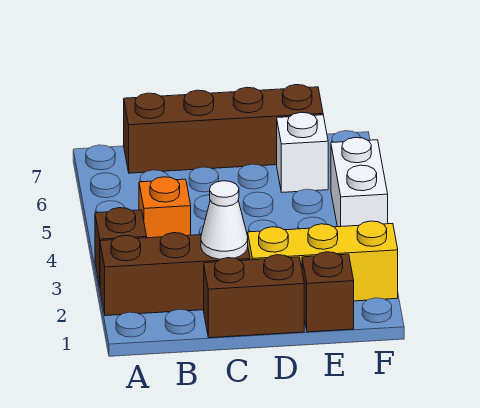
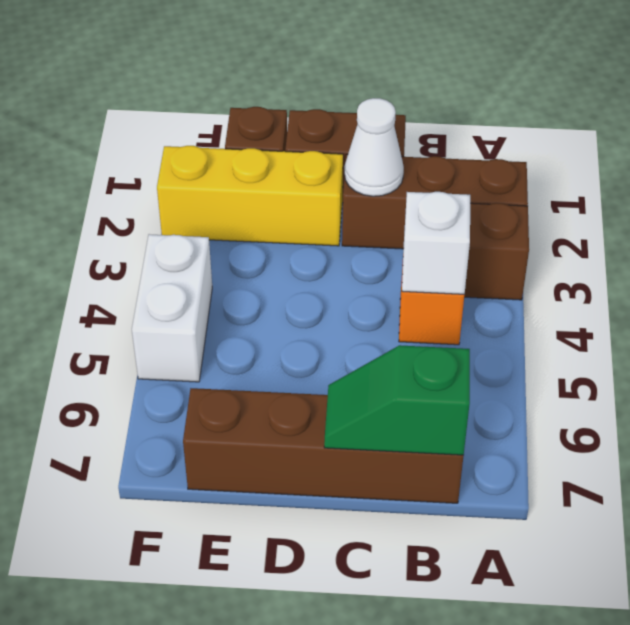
none -> green 1x2 slope [324,345,470,455]
white 1x1 brick [277,112,328,192] -> white 1x1 brick moved to [402,192,470,294]

